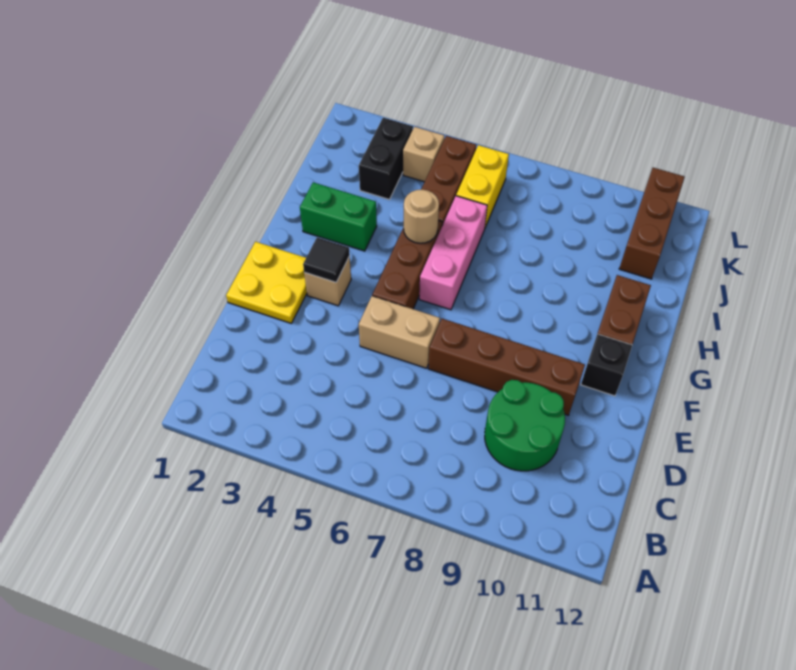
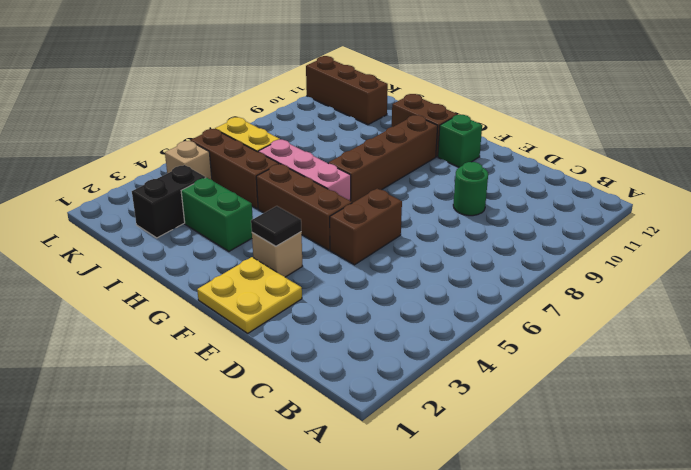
green 2x2 round brick [485,380,565,471] -> green 1x1 round brick [453,162,488,216]
tan 1x2 brick [359,296,440,368] -> brown 1x2 brick [330,189,402,265]
brown 1x4 brick [428,319,585,415] -> brown 1x4 brick moved to [328,115,438,203]
black 1x1 brick [581,334,632,396] -> green 1x1 brick [438,115,482,167]
green 1x2 brick [300,182,377,251] -> green 1x2 brick turned to [181,178,253,251]
tan 1x1 round brick [404,190,439,243] -> none
black 1x2 brick [359,118,413,199] -> black 1x2 brick turned to [132,165,206,238]

